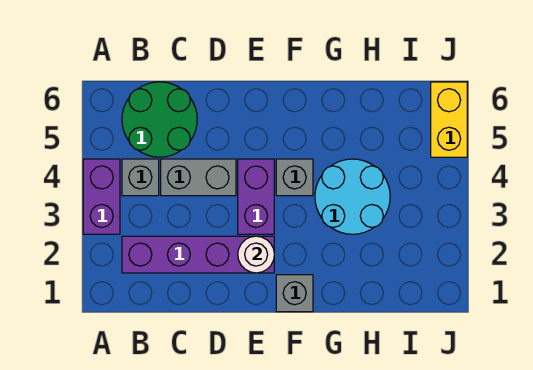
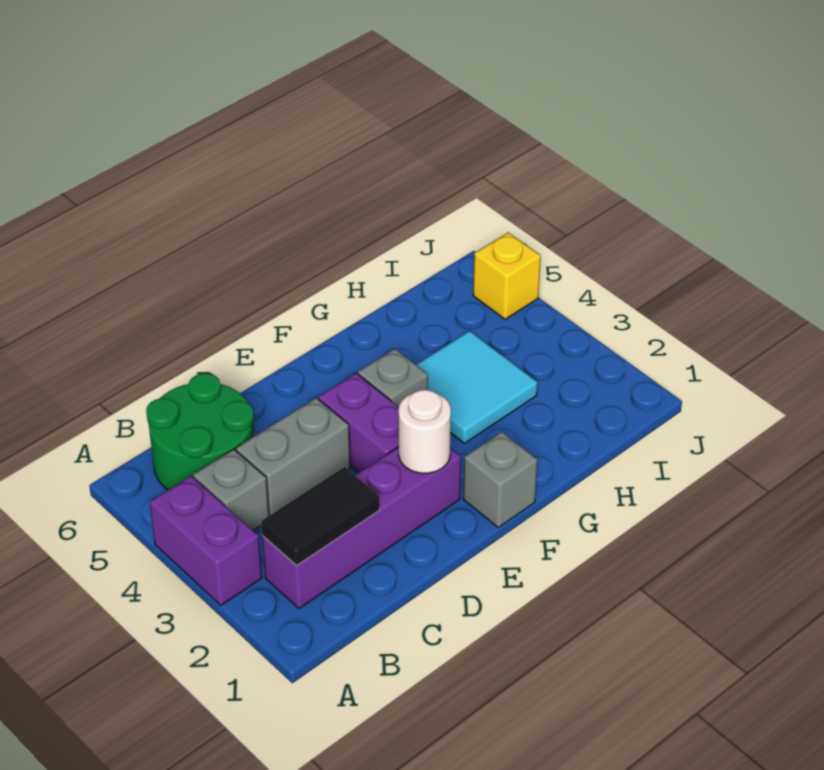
none -> black 1x2 tile [261,467,380,565]
cyan 2x2 round brick [315,159,390,234] -> cyan 2x2 tile [416,331,537,443]
yellow 1x2 brick [431,82,467,157] -> yellow 1x1 brick [473,233,541,319]

